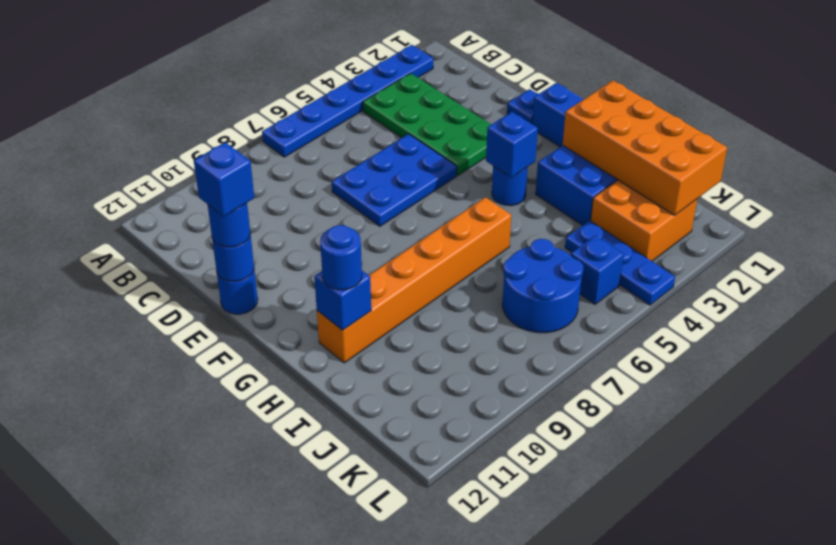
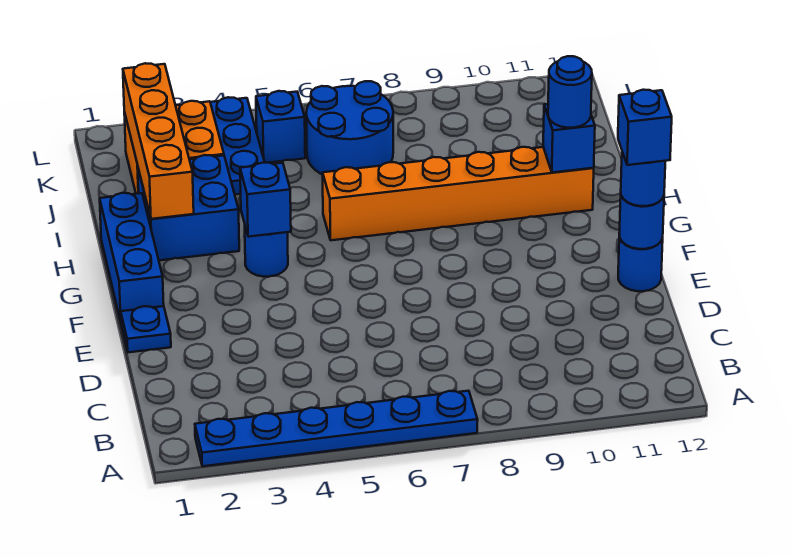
green 2x4 plate [363,73,491,176] -> none
blue 2x3 plate [332,134,457,226] -> none
orange 2x4 brick [563,81,727,215] -> orange 1x4 brick [123,63,194,219]

